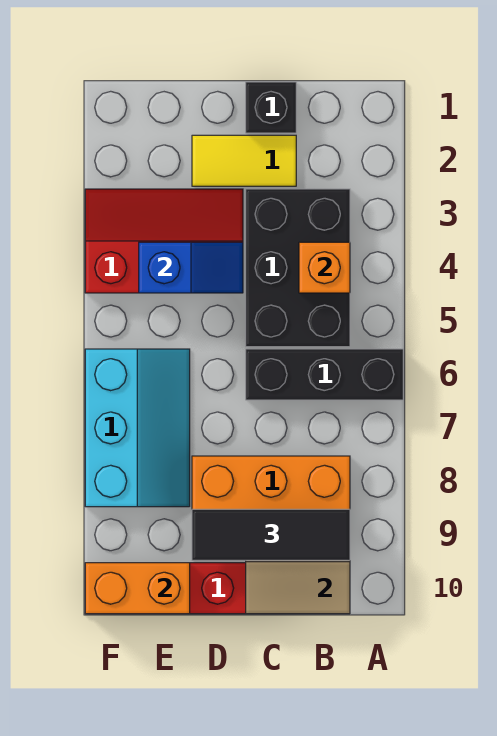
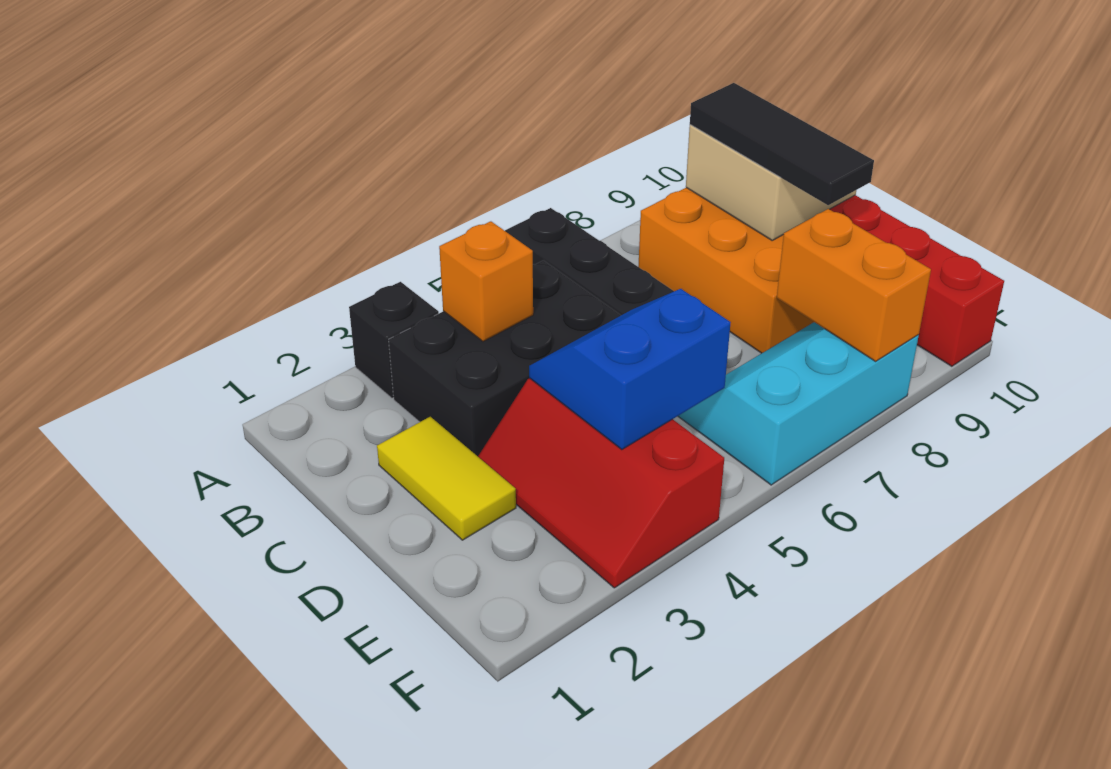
black 1x1 brick [246,82,296,133] -> black 1x1 brick moved to [349,282,439,398]
blue 1x2 slope [139,242,243,293] -> blue 2x2 slope [529,289,731,450]
orange 1x2 brick [85,563,190,614] -> orange 1x2 brick moved to [777,209,931,361]

